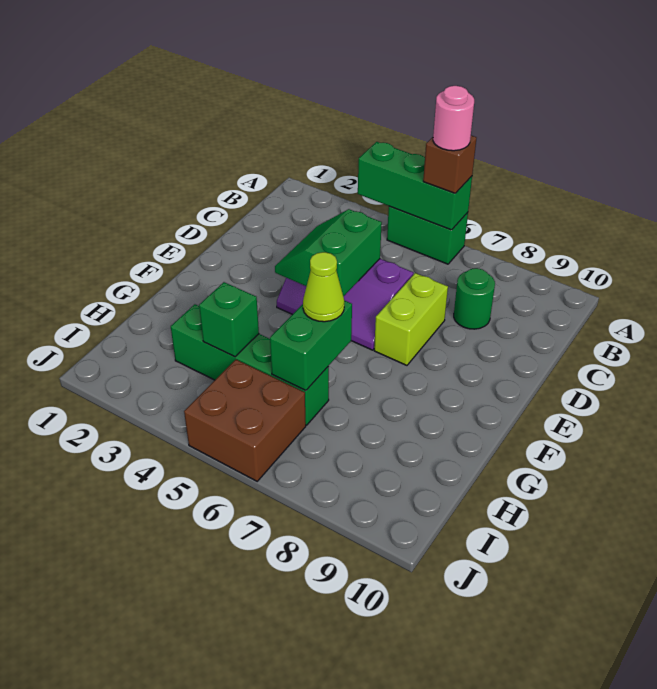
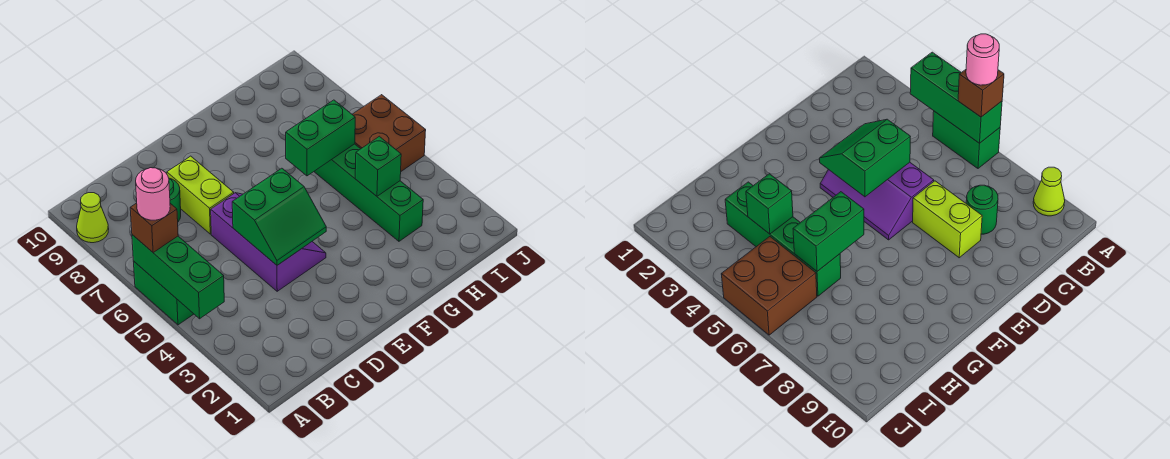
lime 1x2 brick [374,273,448,365] -> lime 1x2 brick turned to [167,156,234,234]
lime 1x1 cone [303,252,344,322] -> lime 1x1 cone moved to [77,193,109,243]

